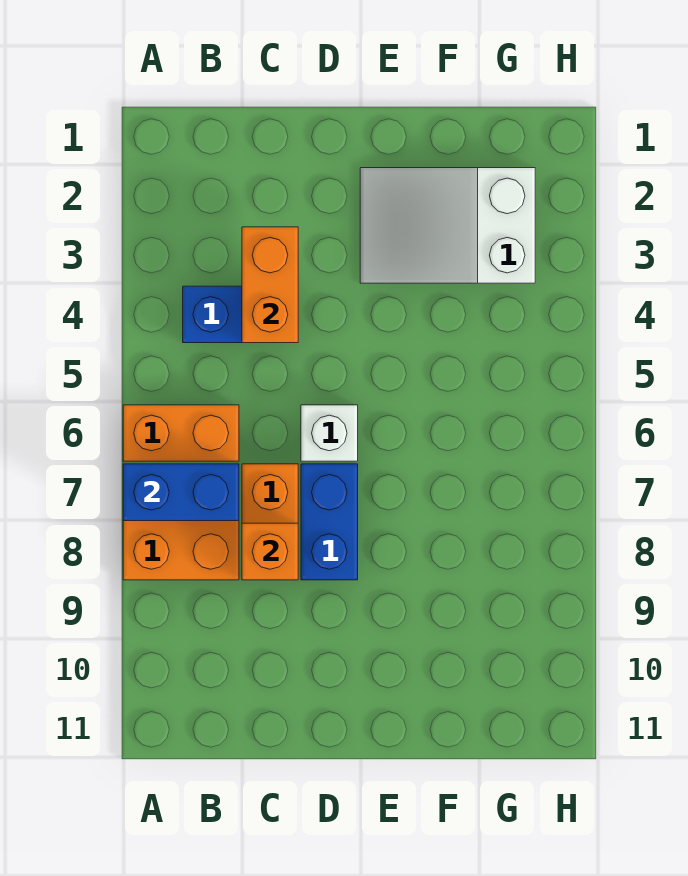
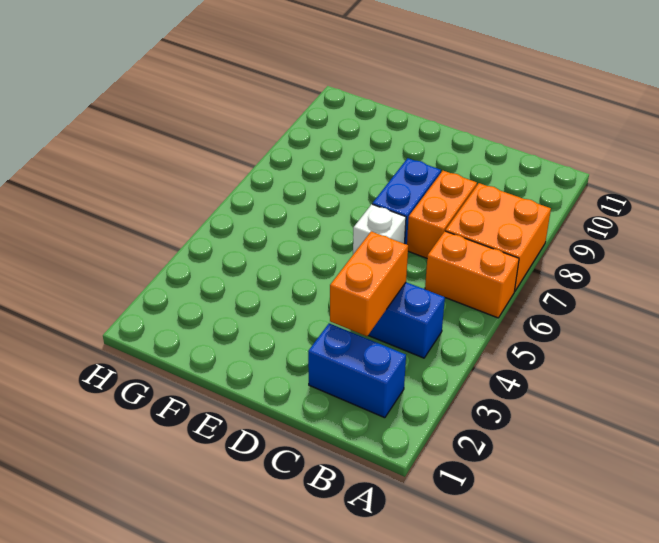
blue 1x2 brick [123,464,239,521] -> blue 1x2 brick moved to [308,323,406,418]
orange 1x1 brick [242,523,298,580] -> none
white 2x3 slope [360,168,535,283] -> none

